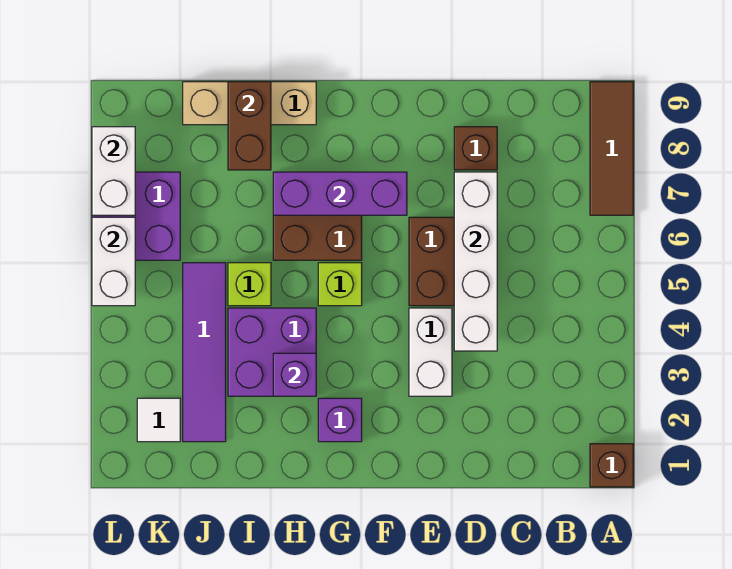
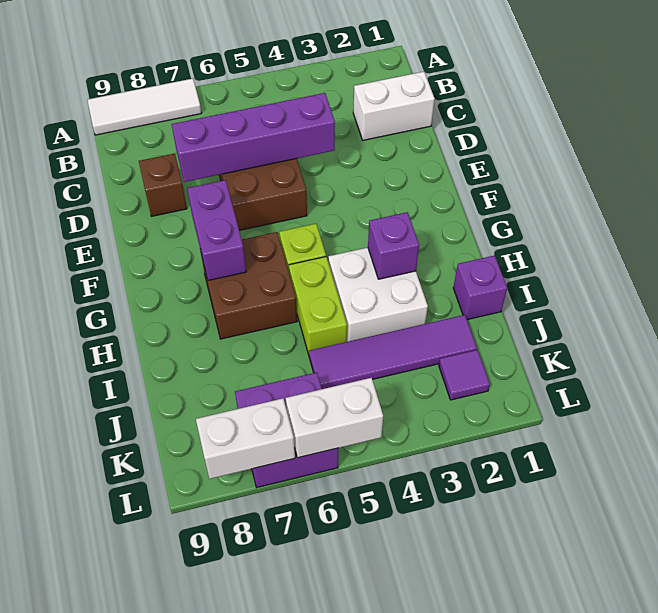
brown 1x1 brick [590,444,633,487] -> none
brown 1x3 tile [590,82,633,215] -> white 1x3 tile [87,79,201,135]
white 1x4 brick [454,172,497,351] -> purple 1x4 brick [172,93,335,182]
white 1x2 brick [409,308,452,396] -> white 1x2 brick moved to [353,72,435,140]
purple 1x3 brick [273,172,407,215] -> purple 1x2 brick [187,180,246,281]
purple 1x1 brick [318,398,362,442] -> purple 1x1 brick moved to [453,255,507,320]
purple 2x2 brick [228,308,316,396] -> white 2x2 brick [328,248,428,342]
tan 1x3 brick [183,82,316,125] -> none
lime 1x1 brick [228,263,271,306] -> lime 1x2 brick [289,257,347,355]
brown 1x2 brick [228,82,271,170] -> none
white 1x1 tile [137,398,180,442] -> purple 1x1 tile [439,350,490,400]

